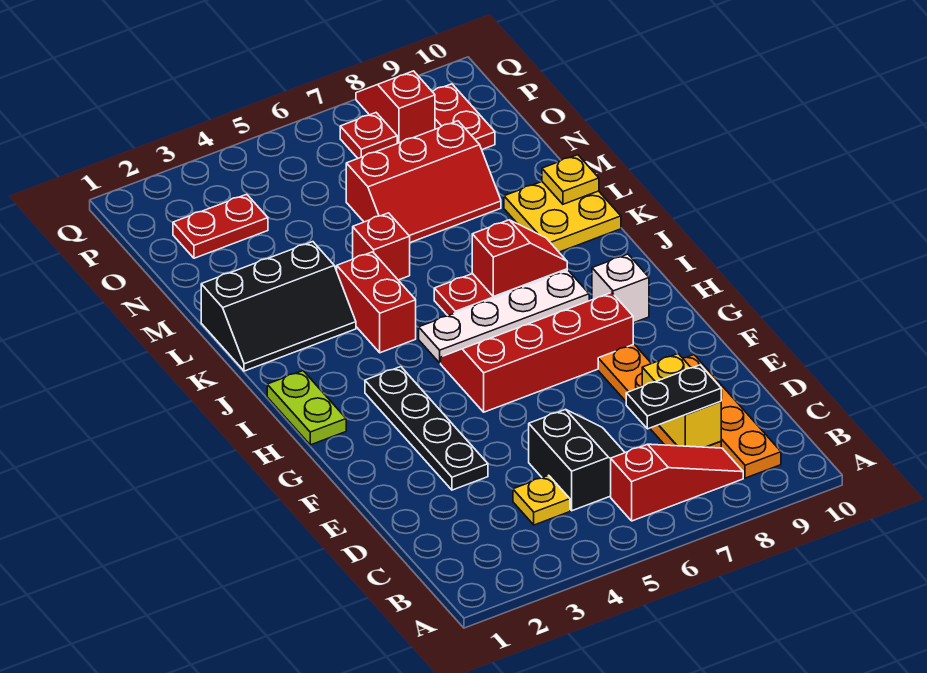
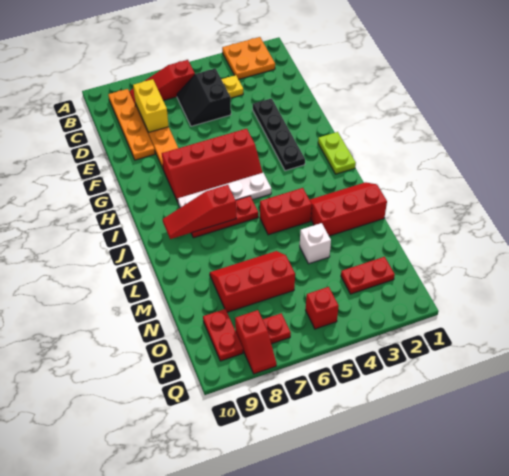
none -> orange 2x2 plate [222,37,275,79]
black 1x2 plate [626,365,721,429] -> none
white 1x1 brick [592,254,649,323] -> white 1x1 brick moved to [300,223,331,264]
red 1x2 brick [337,252,416,353] -> red 1x2 brick turned to [260,188,312,235]
red 1x2 slope [472,220,567,297] -> red 1x3 slope [163,185,236,239]
black 2x3 slope [201,242,356,371] -> red 2x3 slope [310,182,387,236]
yellow 2x2 plate [504,182,621,252] -> none
red 1x1 brick [353,213,410,280] -> red 1x1 brick moved to [306,287,339,329]
yellow 1x1 plate [542,155,599,204] -> none

